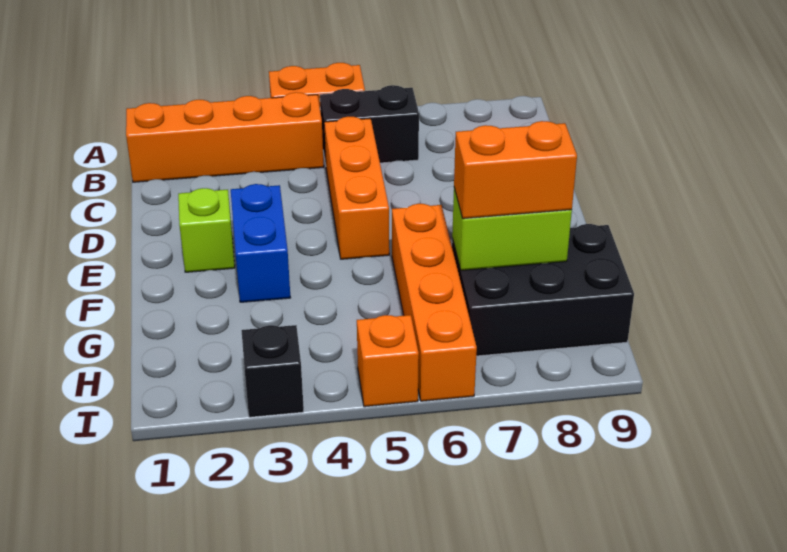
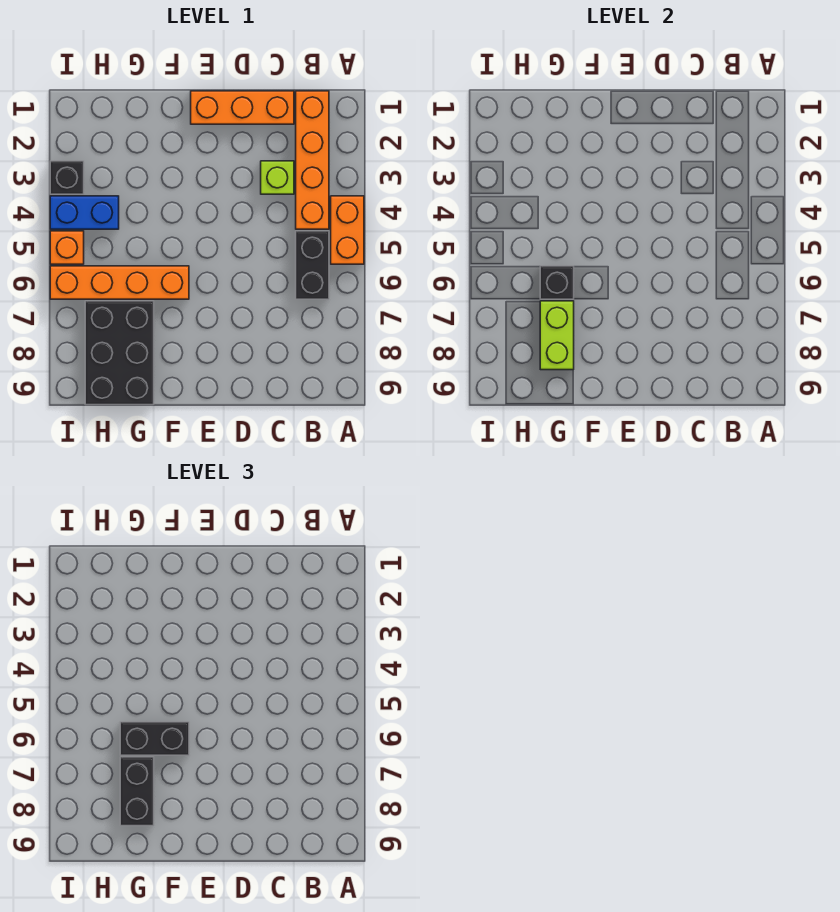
orange 1x3 brick [324,117,389,259] -> orange 1x3 brick moved to [191,91,294,124]
lime 1x1 brick [178,188,235,272] -> lime 1x1 brick moved to [261,161,294,194]
blue 1x2 brick [231,184,291,302] -> blue 1x2 brick moved to [50,196,119,229]
none -> black 1x2 brick [120,722,189,755]
none -> black 1x1 brick [540,266,574,299]
orange 1x2 brick [454,121,577,219] -> black 1x2 brick [120,757,154,826]

